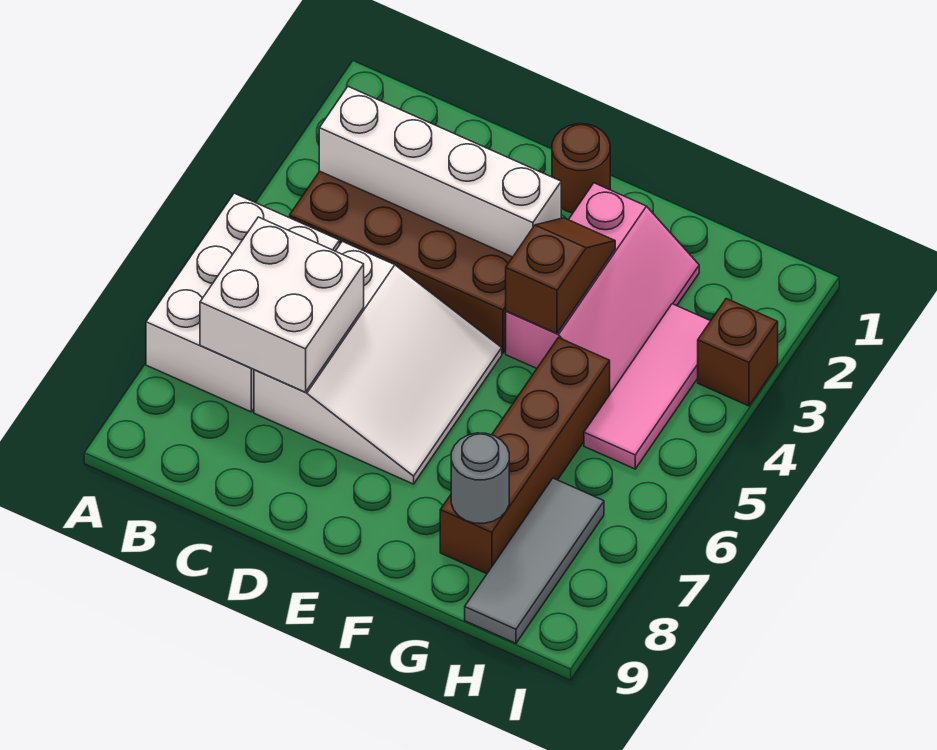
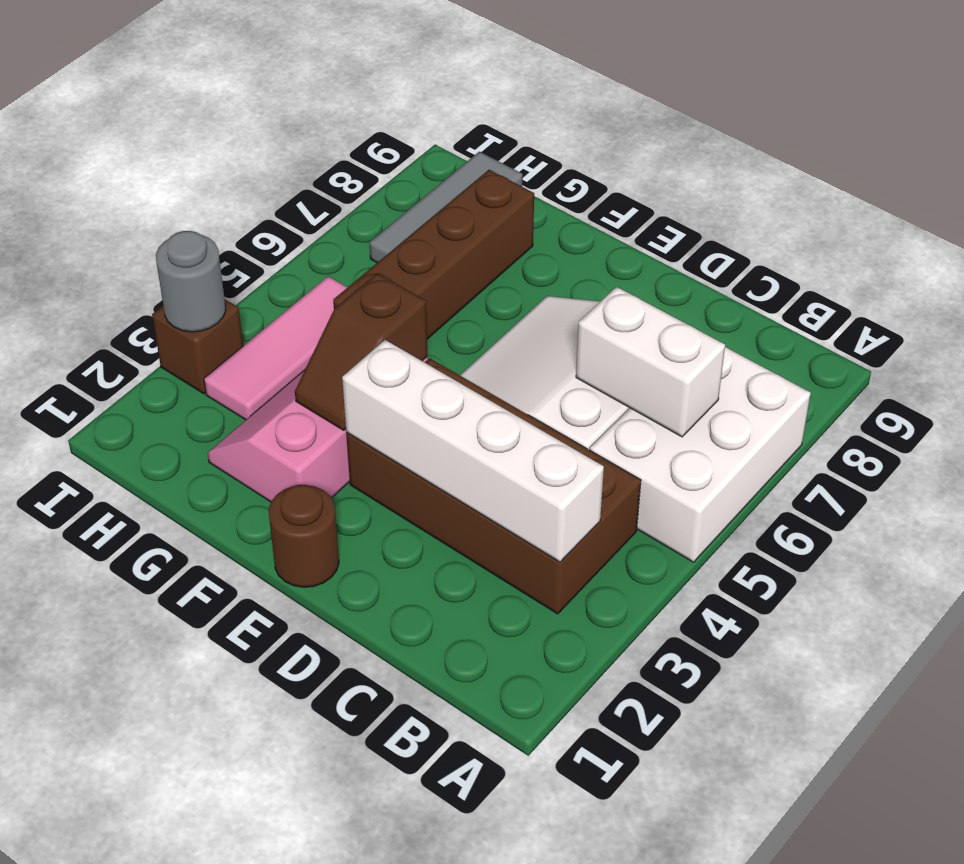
white 2x2 brick [200,217,364,392] -> white 1x2 brick [576,287,725,437]
grey 1x1 round brick [451,433,509,524] -> grey 1x1 round brick moved to [156,231,226,332]

